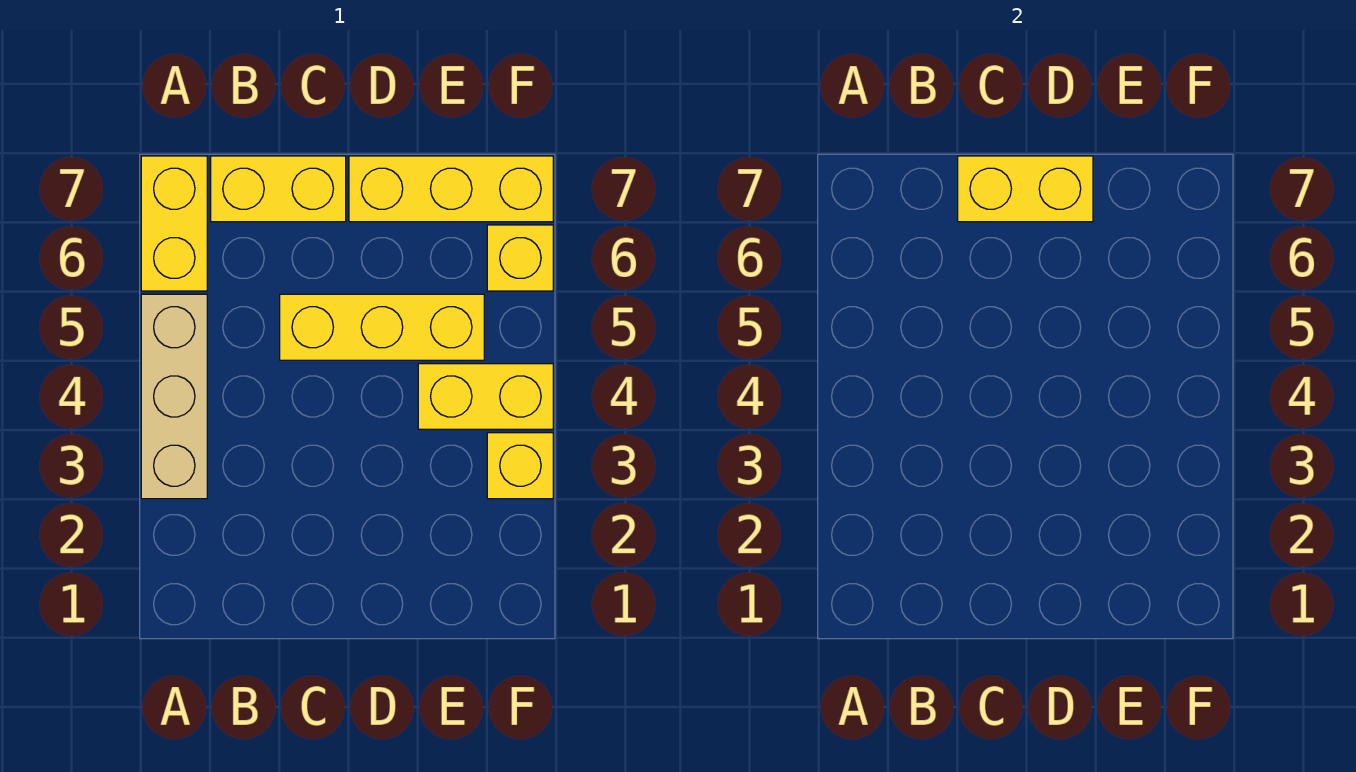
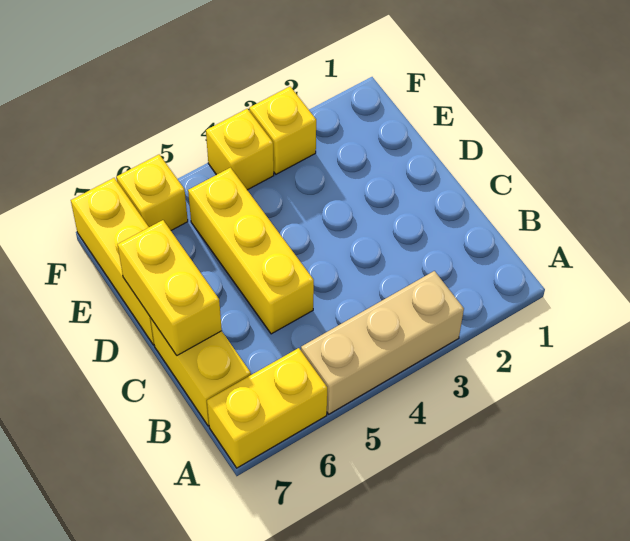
yellow 1x2 brick [418,364,553,429] -> yellow 1x1 brick [206,109,274,190]

